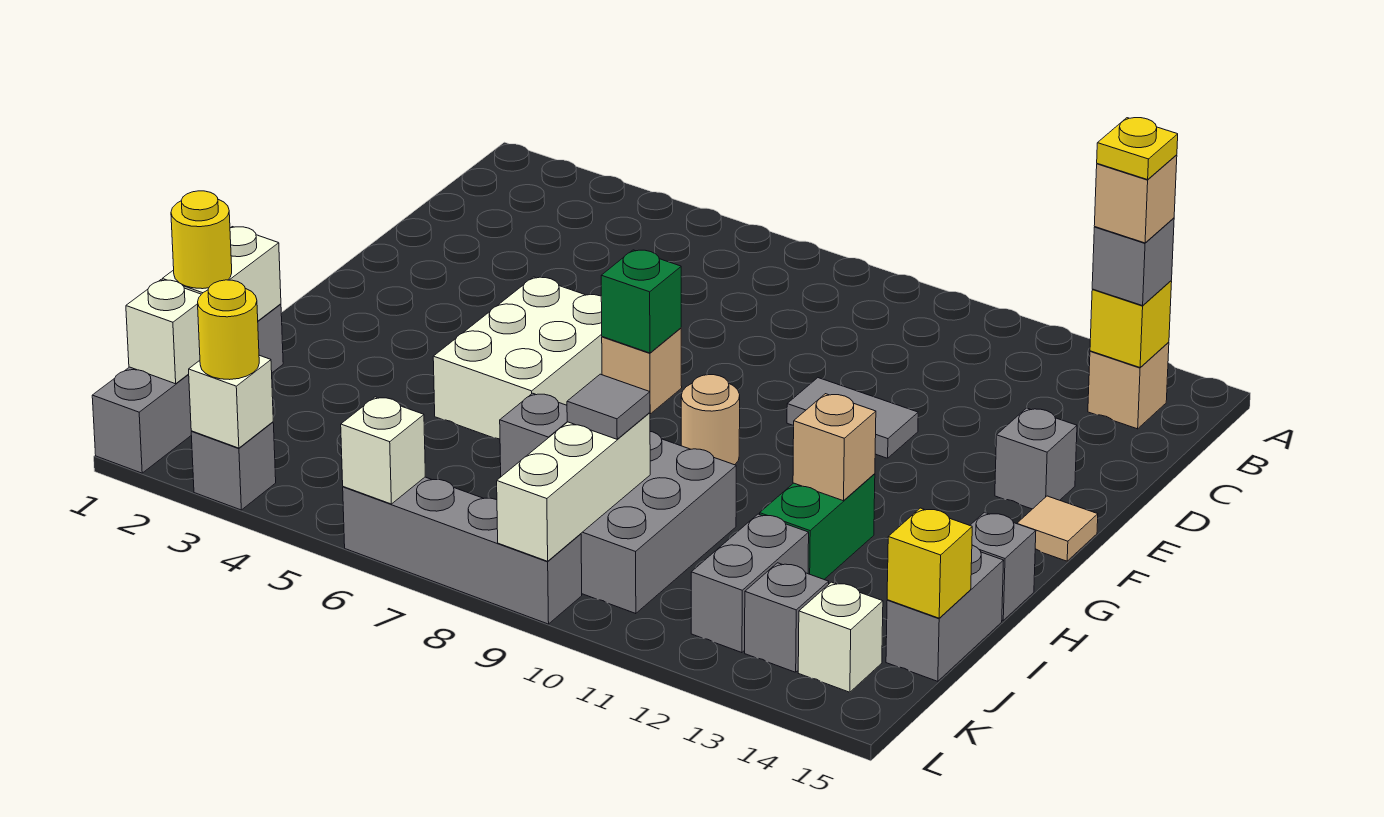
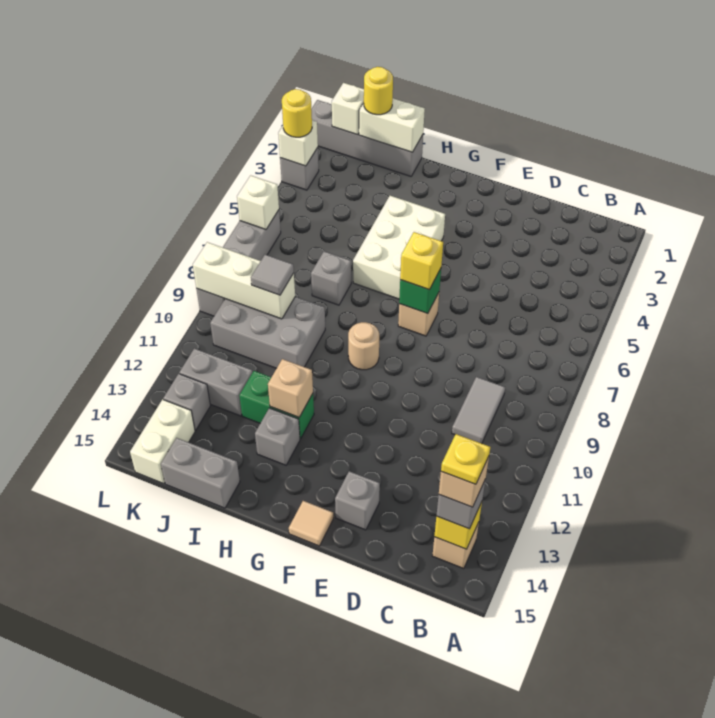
grey 1x2 tile [787,378,918,458] -> grey 1x2 tile moved to [452,377,505,443]
white 2x3 brick [433,277,602,439] -> white 2x3 brick turned to [353,196,445,299]
grey 1x1 brick [970,513,1036,620] -> grey 1x1 brick moved to [255,408,300,465]
yellow 1x1 brick [887,508,972,618] -> yellow 1x1 brick moved to [400,232,443,290]
white 1x1 brick [798,582,883,692] -> white 1x2 brick [130,399,195,484]

